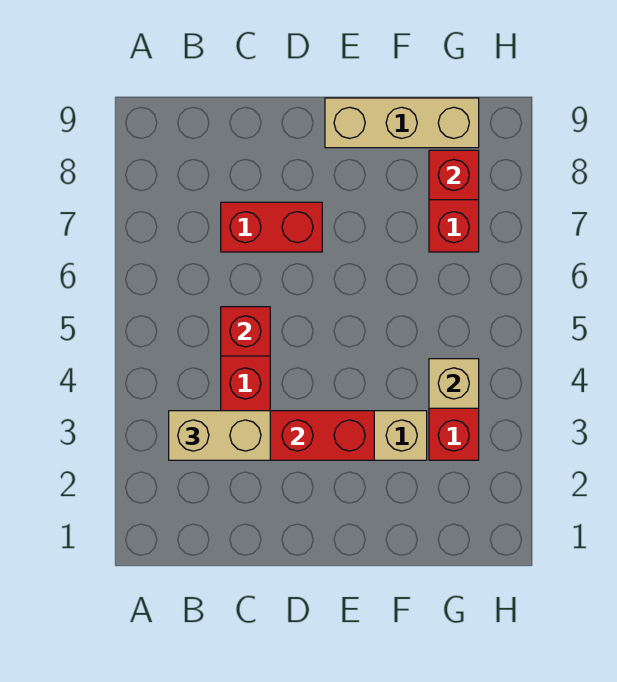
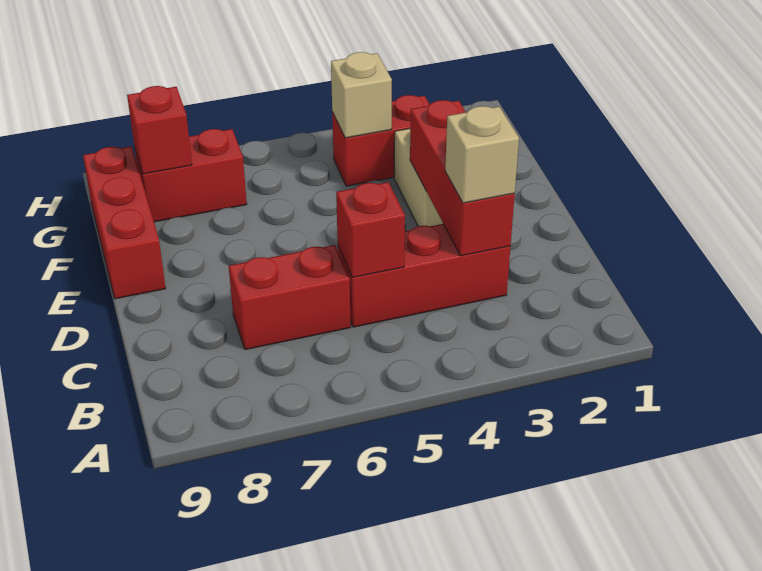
tan 1x2 brick [169,411,270,460] -> tan 1x1 brick [445,106,519,203]
red 1x2 brick [221,202,322,252] -> red 1x2 brick turned to [229,245,351,350]
tan 1x3 brick [325,98,479,148] -> red 1x3 brick [83,146,166,299]

